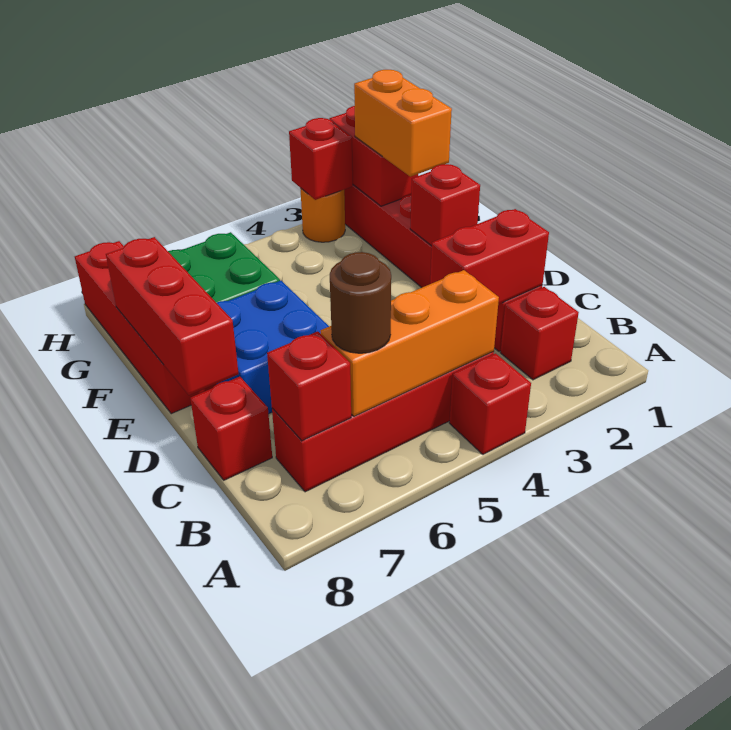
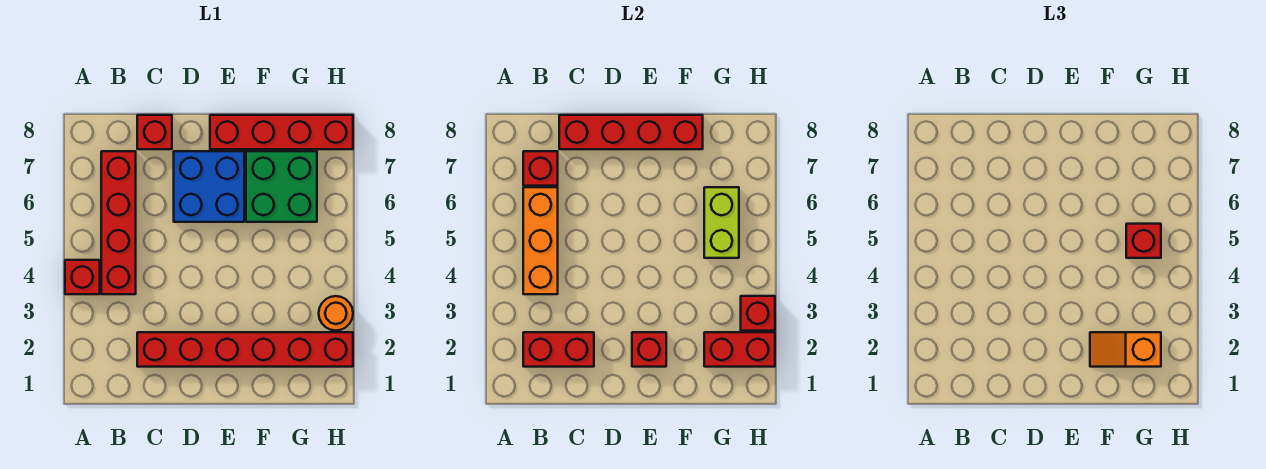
red 1x1 brick [500,287,579,380] -> red 1x1 brick moved to [1126,224,1161,258]
brown 1x1 round brick [330,252,391,353] -> none
red 1x2 brick [430,209,549,304] -> red 1x2 brick turned to [523,332,594,367]
red 1x3 brick [106,237,239,395] -> red 1x4 brick [559,115,703,149]
orange 1x2 brick [354,70,452,177] -> orange 1x2 slope [1090,332,1161,367]
none -> lime 1x2 brick [704,187,739,258]

